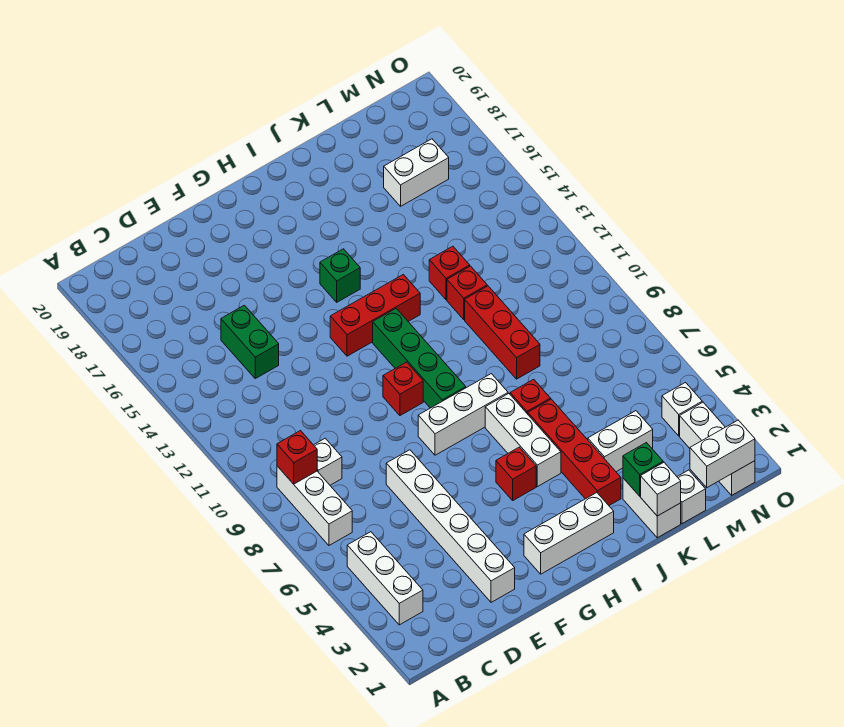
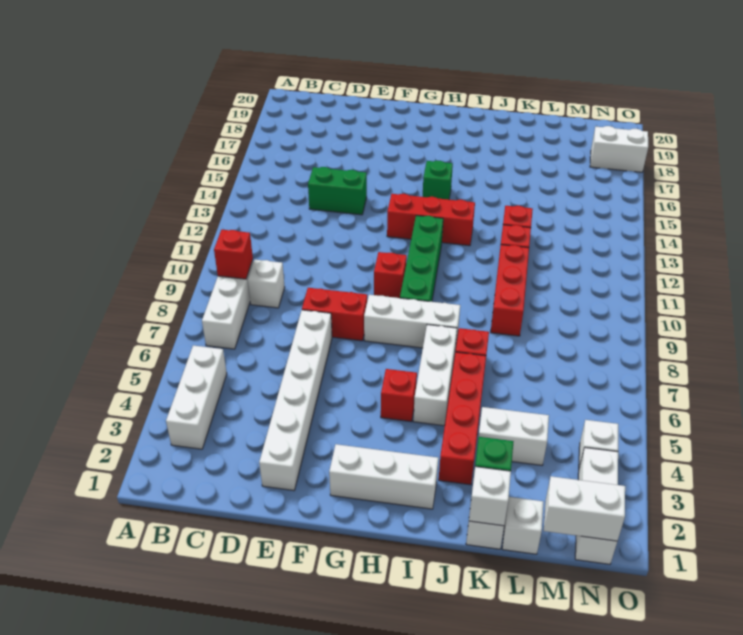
green 1x2 brick [221,305,279,379] -> green 1x2 brick turned to [308,167,367,215]
none -> red 1x2 brick [302,288,367,341]
white 1x2 brick [384,139,449,206] -> white 1x2 brick moved to [590,126,648,172]

